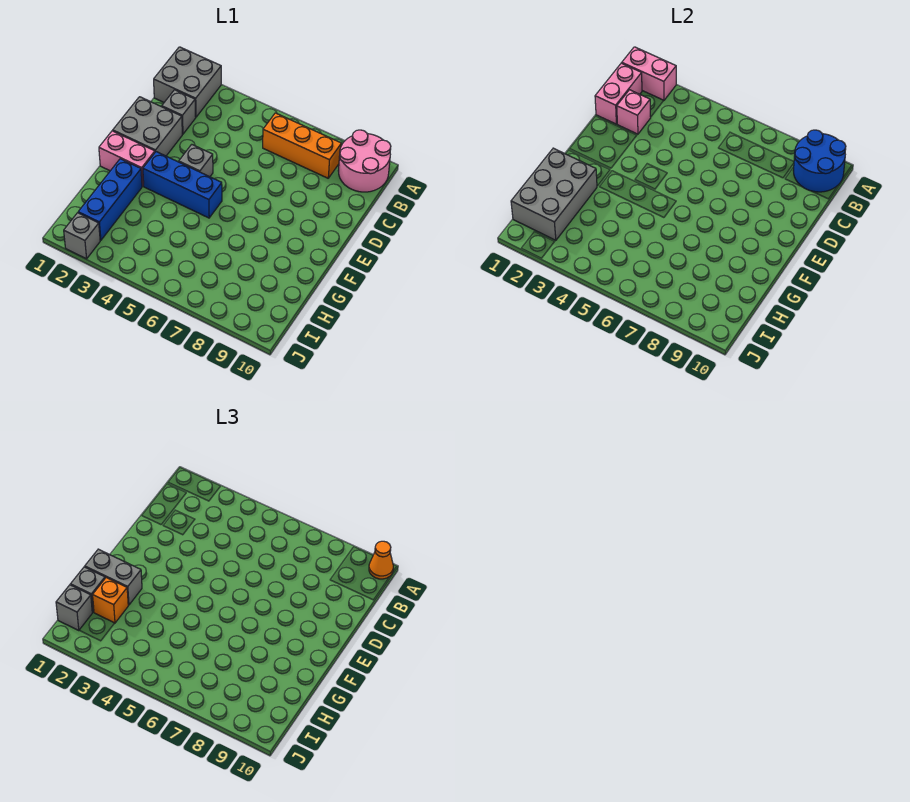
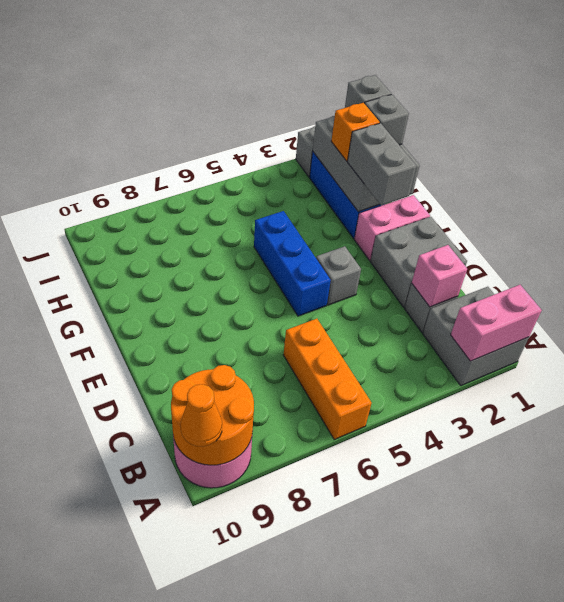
blue 2x2 round brick [793,130,846,192] -> orange 2x2 round brick [171,365,254,465]
pink 1x2 brick [595,63,642,124] -> none
orange 1x3 brick [263,113,341,178] -> orange 1x3 brick turned to [284,319,372,439]
blue 1x3 brick [143,152,222,218] -> blue 1x3 brick turned to [254,211,331,316]
grey 1x2 brick [85,549,142,605] -> grey 1x2 brick turned to [348,123,416,206]

